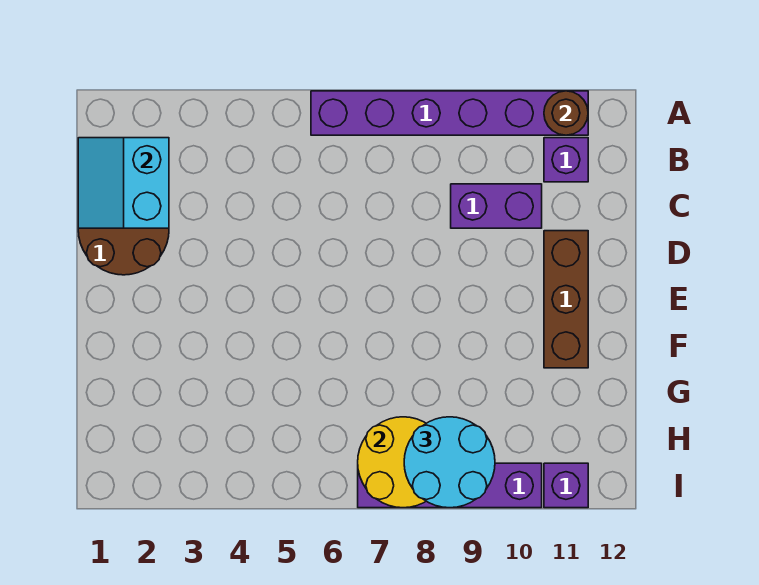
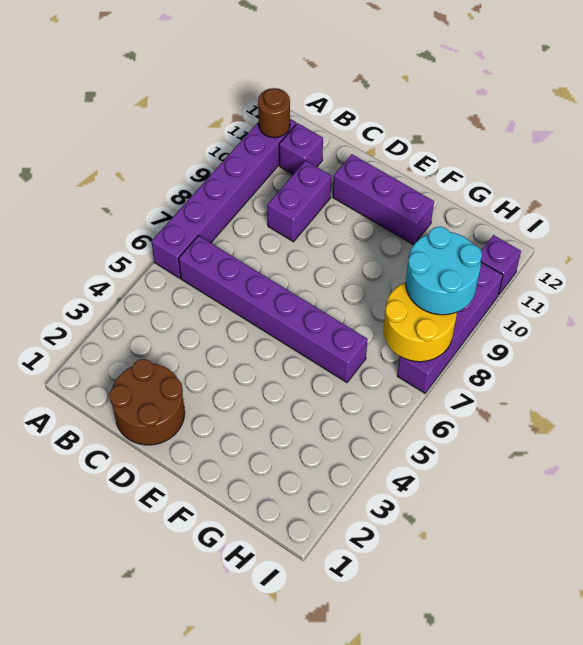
cyan 2x2 slope [78,138,169,228] -> none
none -> purple 1x6 brick [179,236,368,382]
brown 1x3 brick [544,231,588,368] -> purple 1x3 brick [333,154,434,245]

